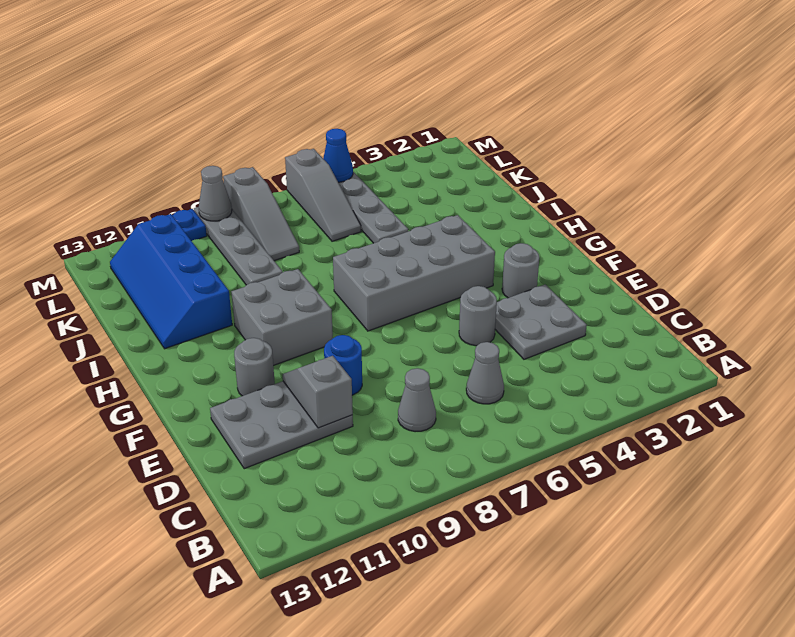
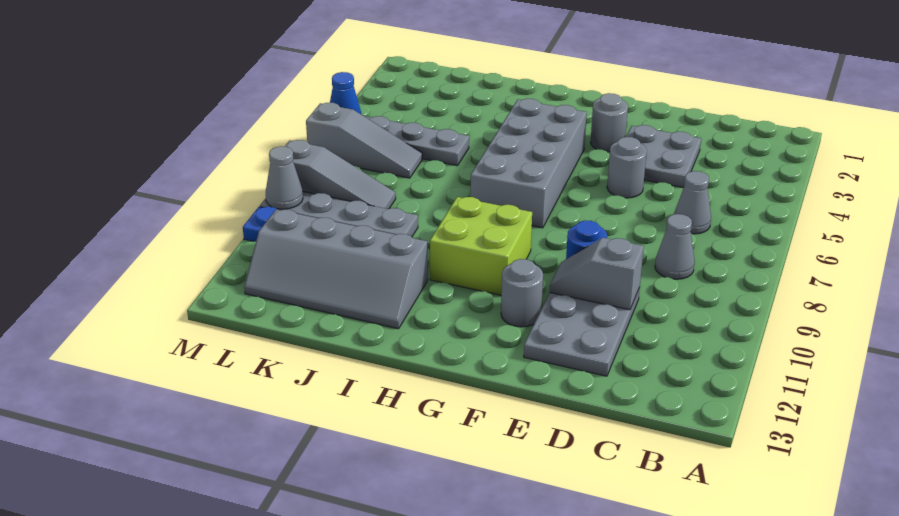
grey 2x2 brick [232,269,333,366] -> lime 2x2 brick [430,197,532,295]
blue 2x4 slope [110,214,232,349] -> grey 2x4 slope [244,209,428,329]

